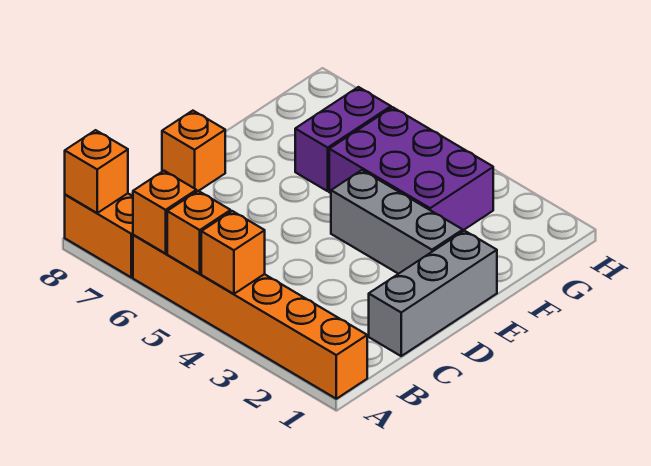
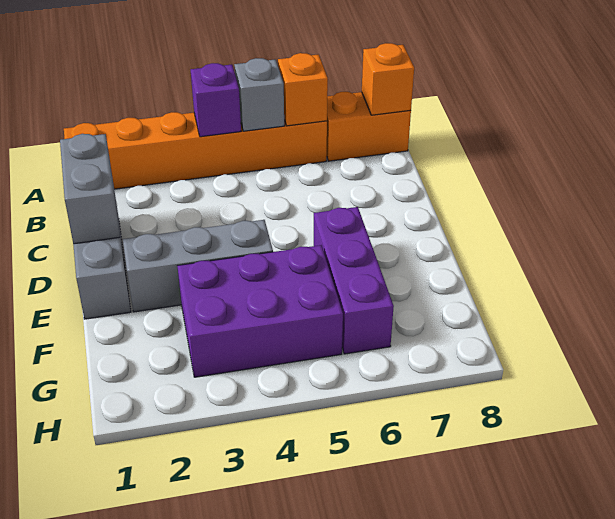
orange 1x1 brick [201,211,265,294] -> purple 1x1 brick [191,63,241,137]
orange 1x1 brick [167,191,231,274] -> grey 1x1 brick [234,58,284,131]
none -> grey 1x2 brick [60,134,120,244]
orange 1x1 brick [162,111,225,192] -> none
purple 1x2 brick [295,87,391,191] -> purple 1x3 brick [314,207,394,354]

